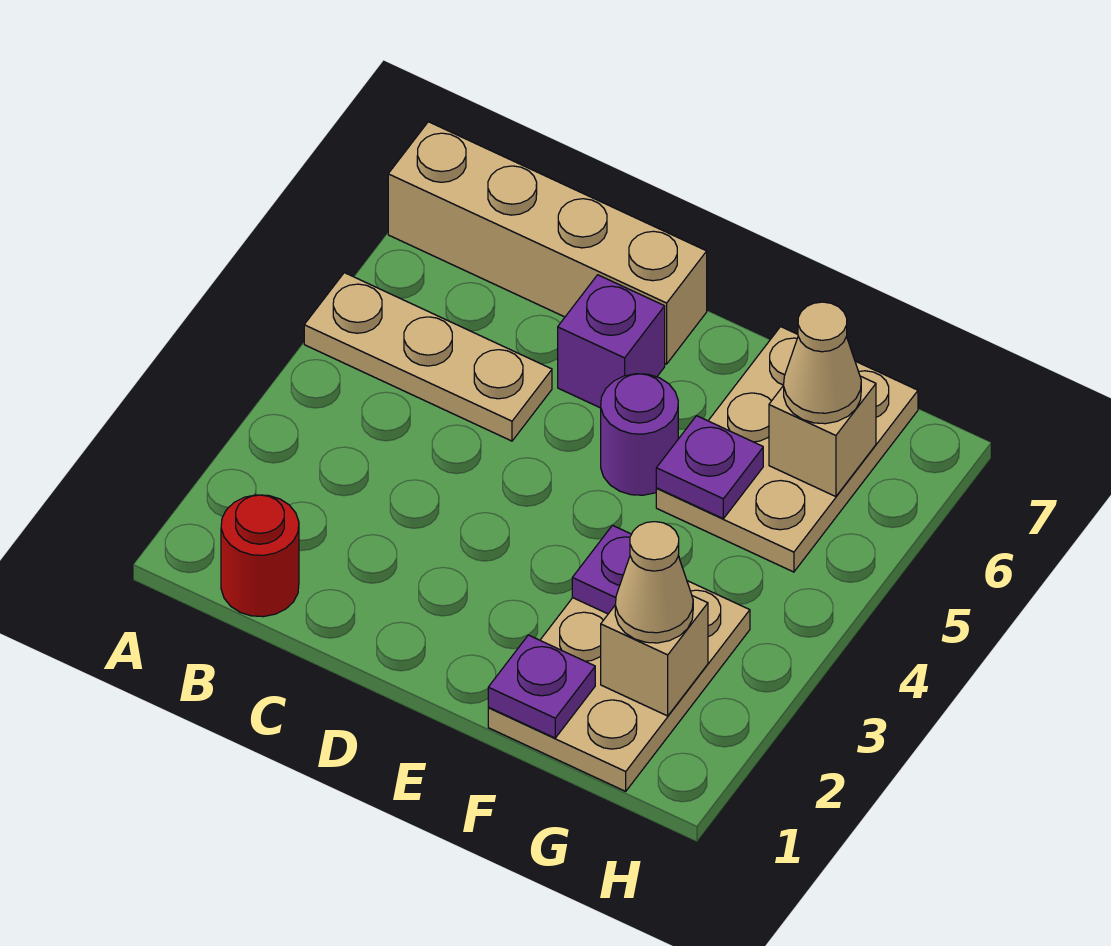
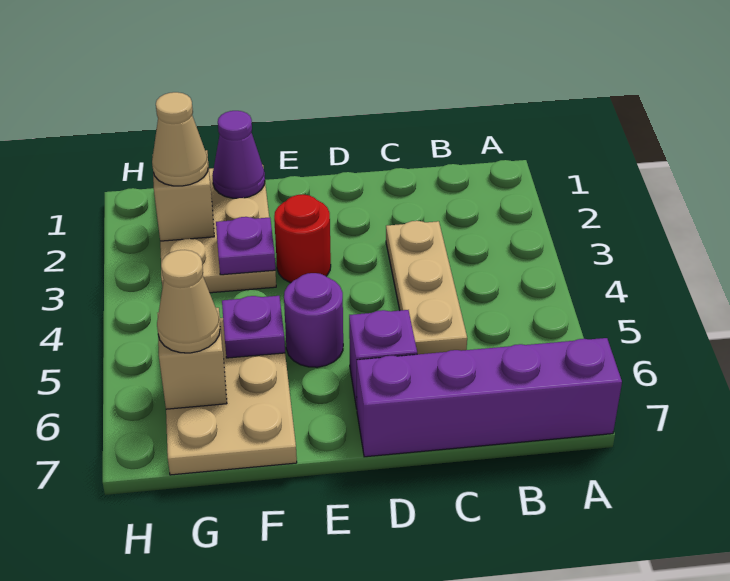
tan 1x3 plate [304,273,552,441] -> tan 1x3 plate turned to [386,221,467,354]
tan 1x4 brick [388,122,707,364] -> purple 1x4 brick [357,338,622,457]
red 1x1 round brick [221,495,299,617] -> red 1x1 round brick moved to [274,194,331,283]
purple 1x1 plate [488,635,595,738] -> purple 1x1 cone [212,111,265,198]

